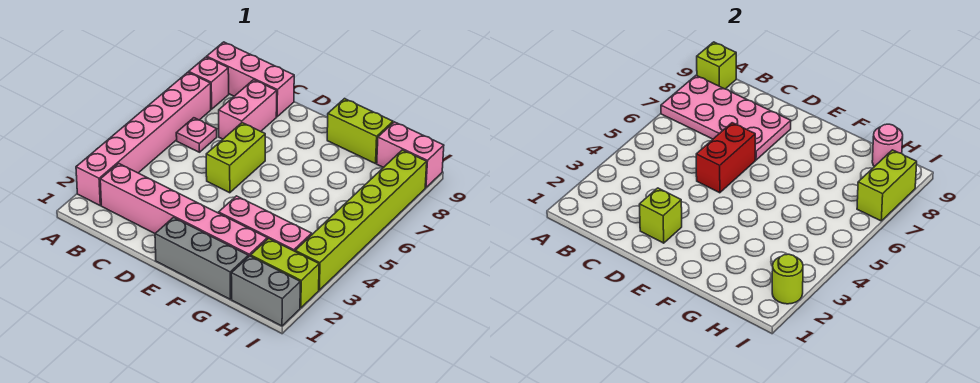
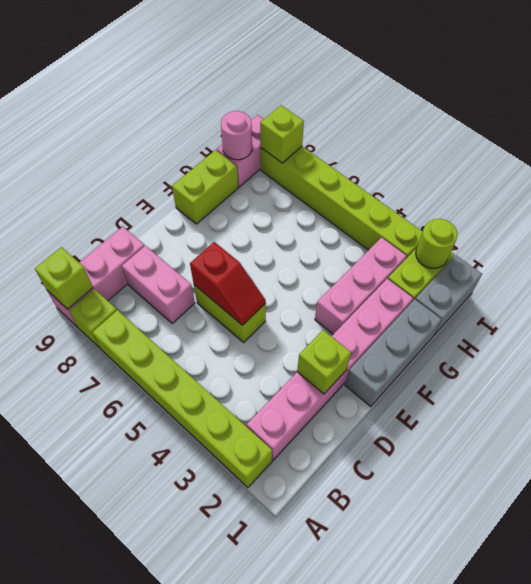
pink 1x6 brick [76,72,211,205] -> lime 1x6 brick [92,310,272,488]
pink 2x4 plate [661,75,791,160] -> none
pink 1x1 brick [189,57,229,109] -> lime 1x1 brick [69,289,117,348]
pink 1x1 plate [176,118,217,152] -> none
red 1x2 brick [696,123,755,193] -> red 1x2 slope [190,242,266,325]
lime 1x2 brick [857,150,917,221] -> lime 1x1 brick [260,105,304,163]

